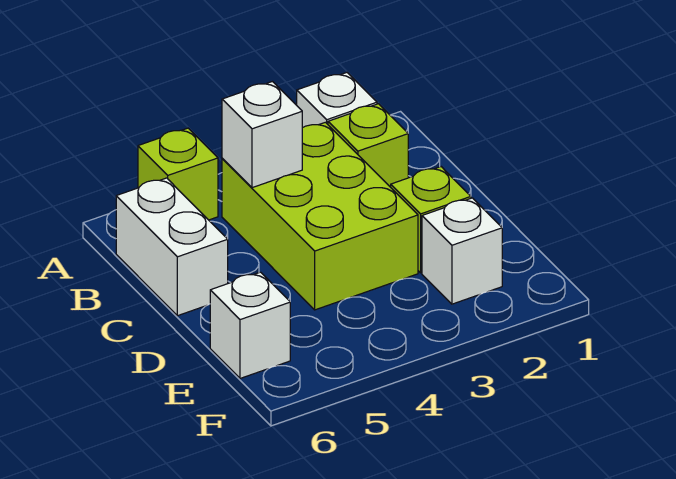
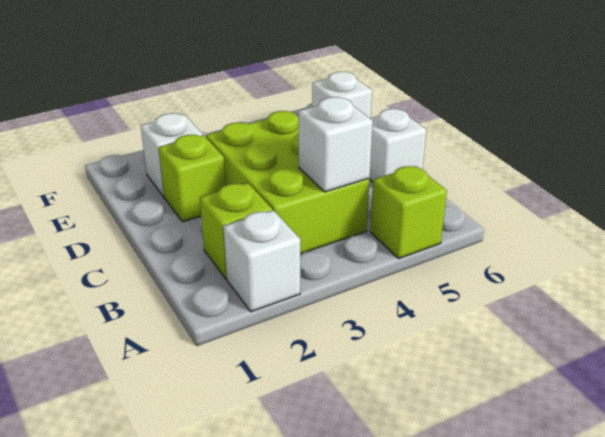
white 1x2 brick [116,178,228,316] -> white 1x1 brick [369,109,426,182]

